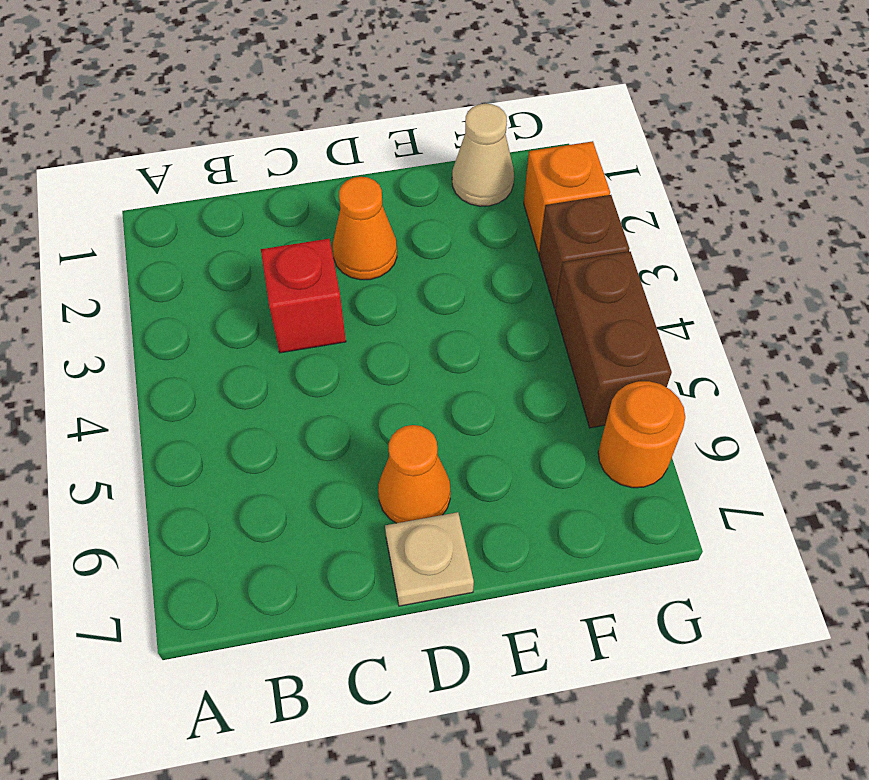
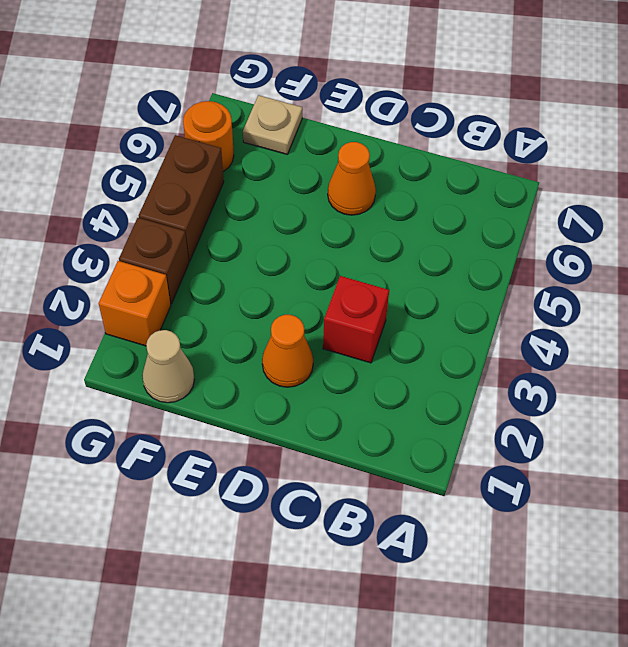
tan 1x1 plate [385,512,474,606] -> tan 1x1 plate moved to [243,95,302,154]

